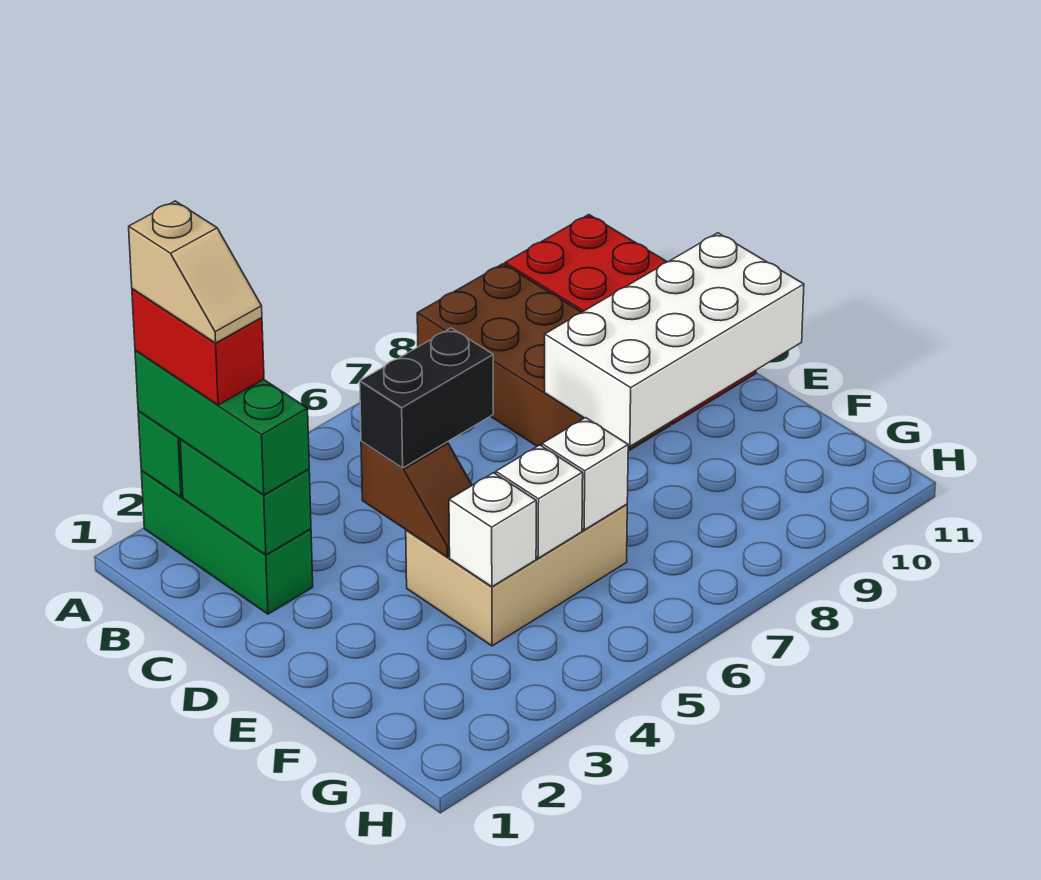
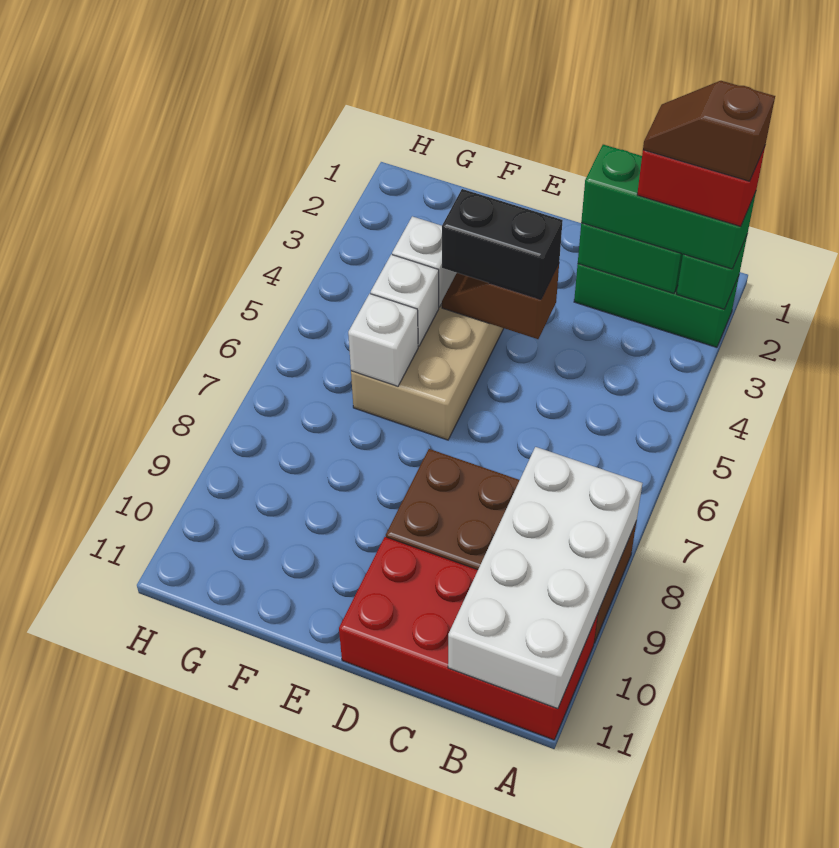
tan 1x2 slope [129,201,262,343] -> brown 1x2 slope [643,81,775,181]
black 1x2 brick [360,328,493,468] -> black 1x2 brick turned to [442,189,563,299]
white 2x4 brick [545,233,804,446] -> white 2x4 brick moved to [448,447,642,709]

